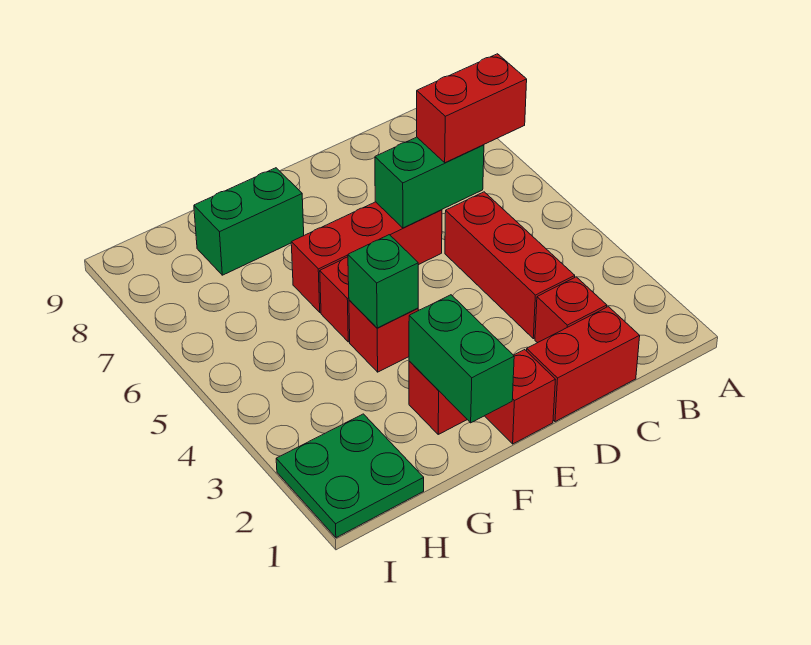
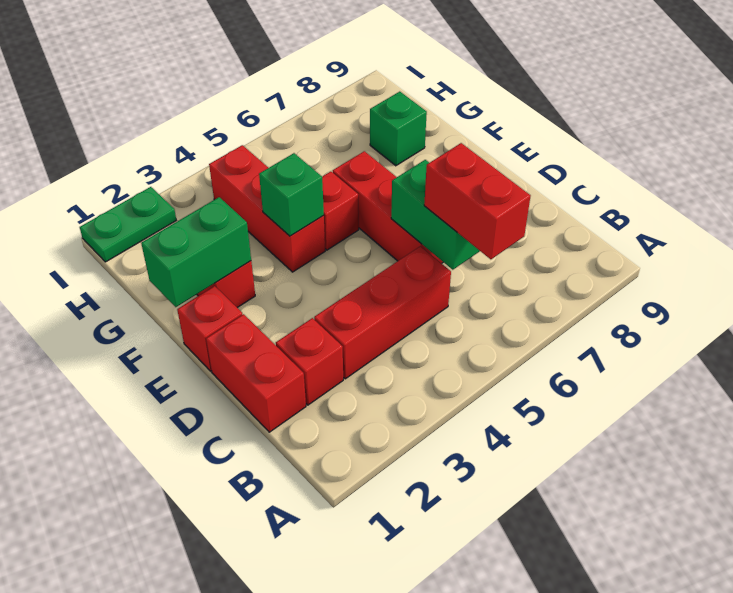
red 1x1 brick [349,300,418,372] -> red 1x3 brick [209,145,325,272]
green 1x2 brick [194,168,304,275] -> green 1x1 brick [370,92,427,166]
green 2x2 plate [276,414,424,538] -> green 1x2 plate [80,187,176,262]

